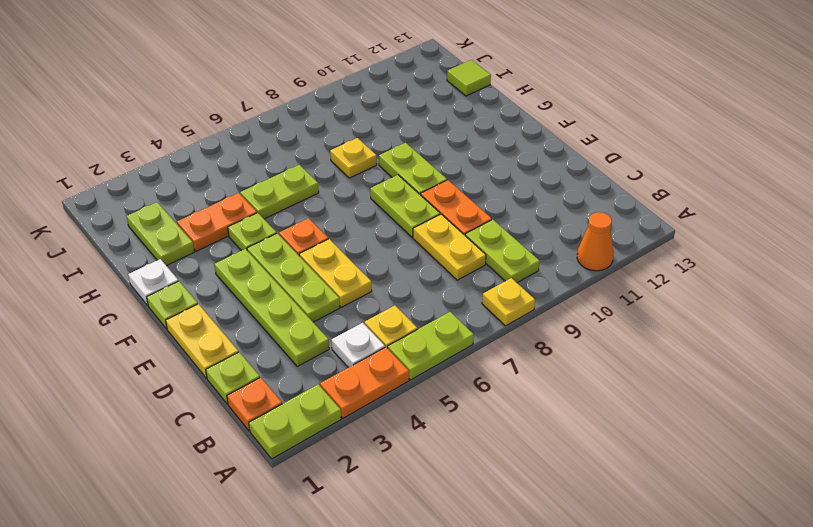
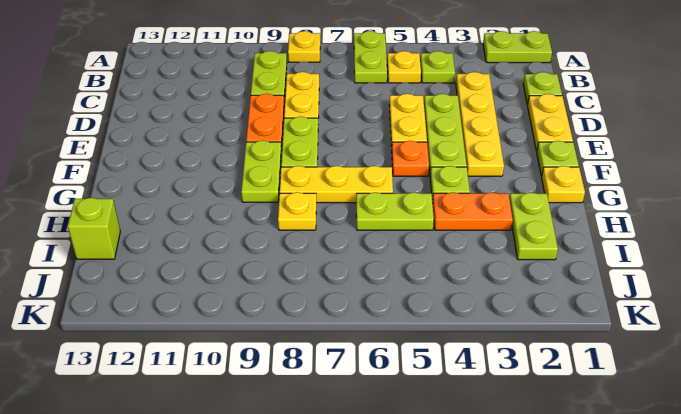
orange 1x2 plate [320,347,409,418] -> none
lime 1x2 plate [388,312,474,380] -> lime 1x2 plate turned to [354,31,387,83]
orange 1x1 cone [577,212,613,271] -> none
orange 1x1 plate [227,377,282,431] -> none
white 1x1 plate [331,323,385,368] -> lime 1x1 plate [420,51,455,83]
lime 1x4 plate [214,249,329,366] -> yellow 1x4 plate [456,72,504,176]
white 1x1 plate [128,259,178,306] -> yellow 1x1 plate [542,166,585,203]
none -> yellow 1x3 plate [280,166,393,203]
lime 1x1 tile [447,60,491,96] -> lime 1x1 brick [68,198,120,259]

